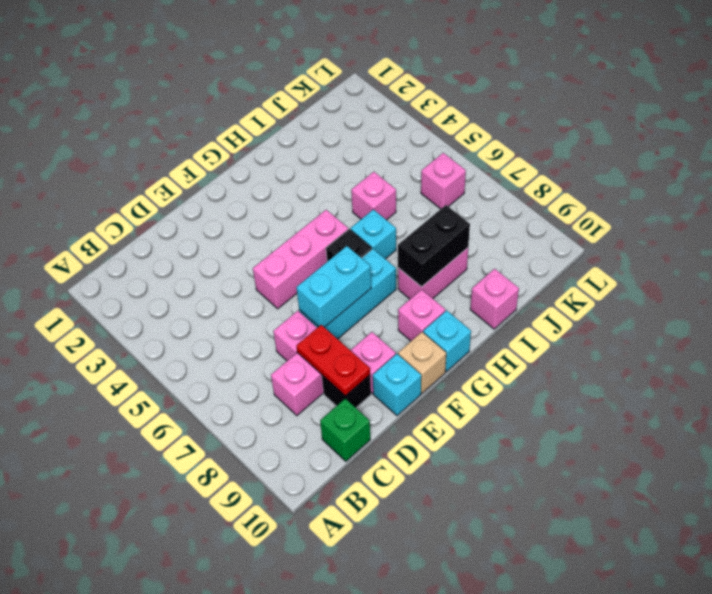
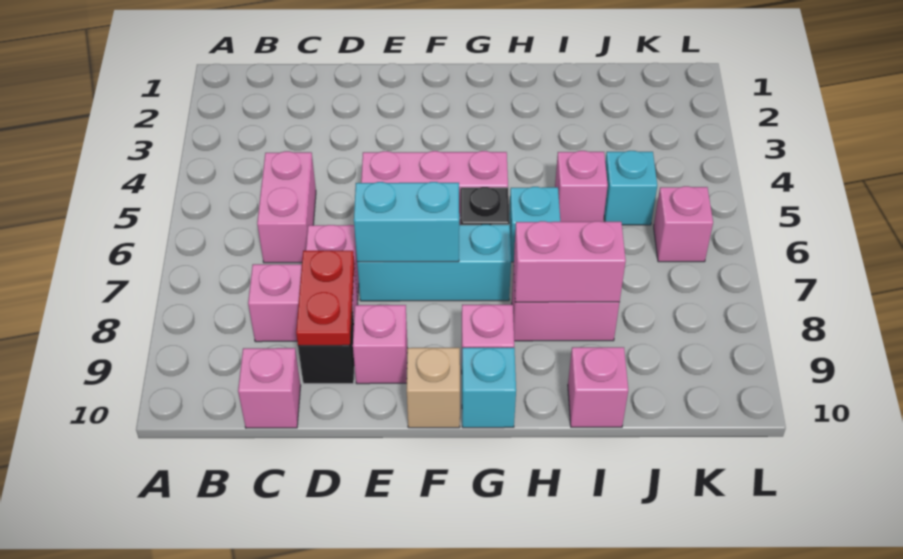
none -> pink 1x2 brick [257,151,316,263]
green 1x1 brick [320,399,370,461] -> pink 1x1 brick [238,348,301,428]
cyan 1x1 brick [373,354,421,416] -> cyan 1x1 brick moved to [604,151,657,225]
black 1x2 brick [398,205,470,287] -> pink 1x2 brick [514,221,626,302]

